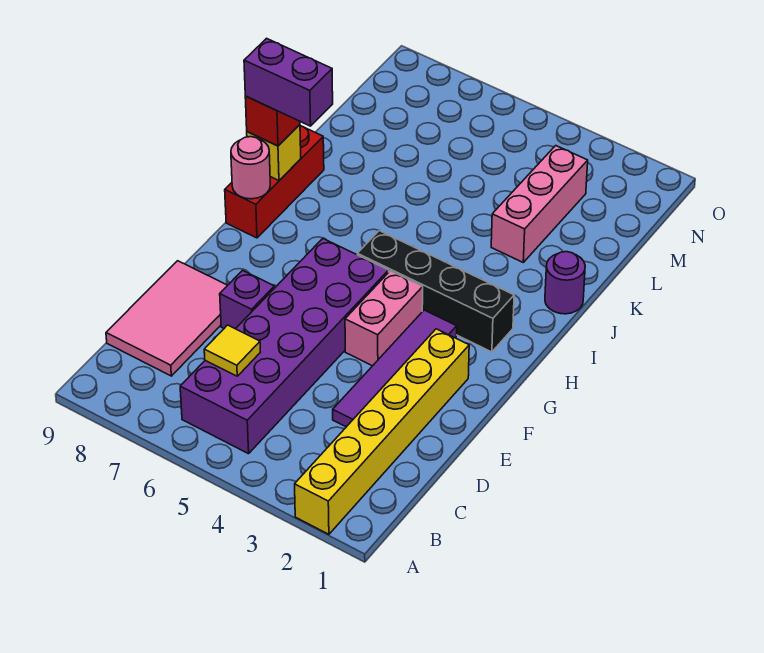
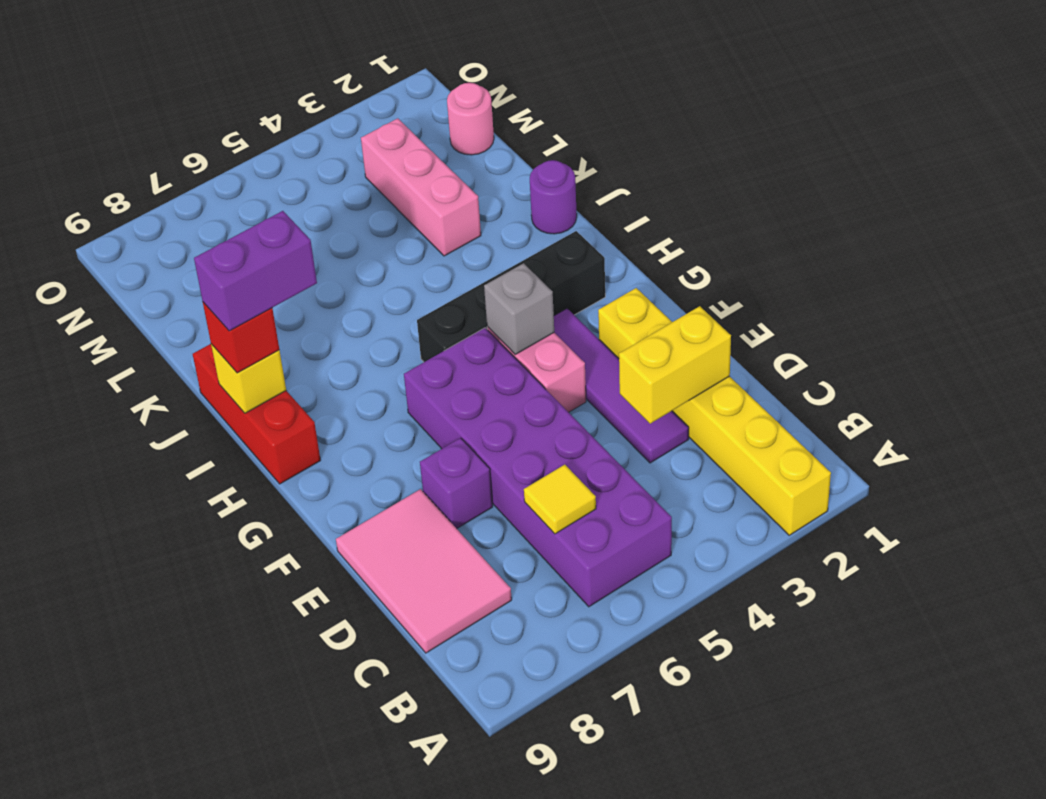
none -> yellow 1x2 brick [619,306,731,424]
none -> grey 1x1 brick [484,263,554,354]
pink 1x1 round brick [231,137,270,199] -> pink 1x1 round brick moved to [447,83,494,155]

